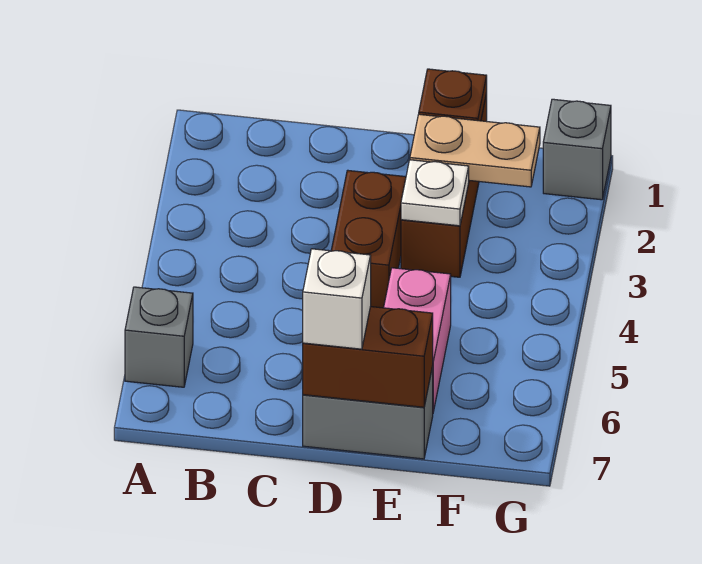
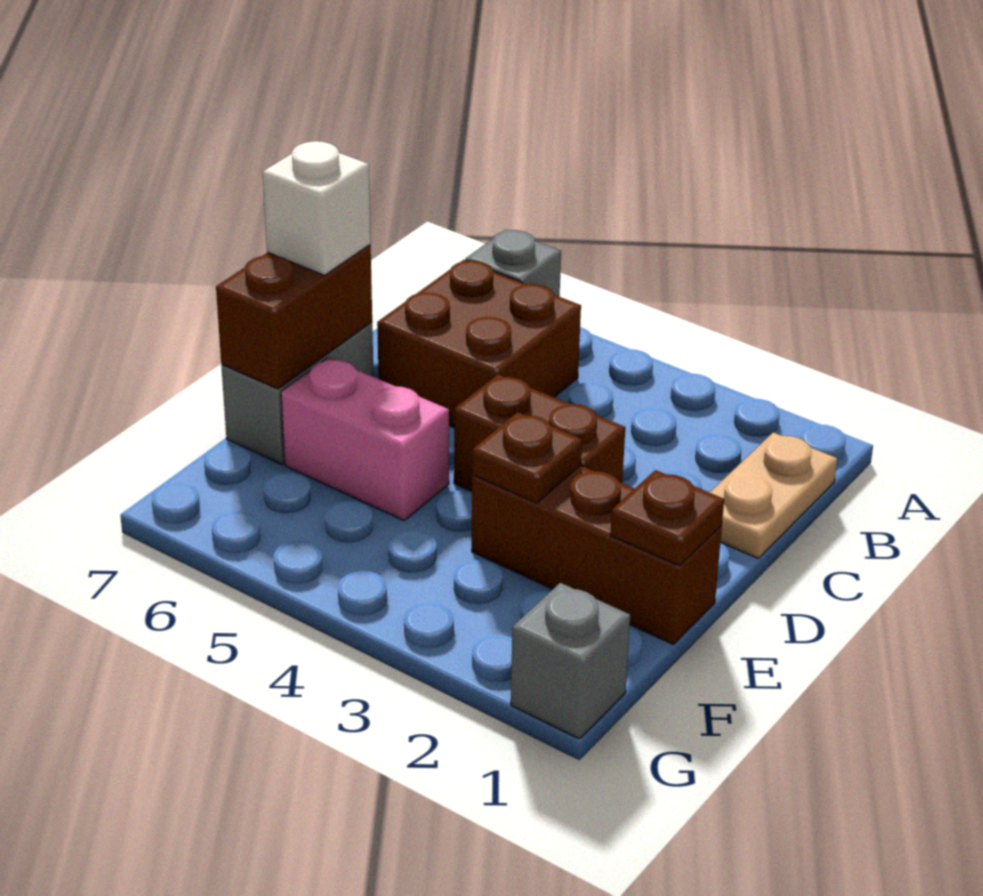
none -> brown 2x2 brick [377,260,581,427]
tan 1x2 plate [410,114,540,187] -> tan 1x2 plate moved to [709,432,837,559]
white 1x1 plate [401,160,469,226] -> brown 1x1 plate [472,412,582,503]

